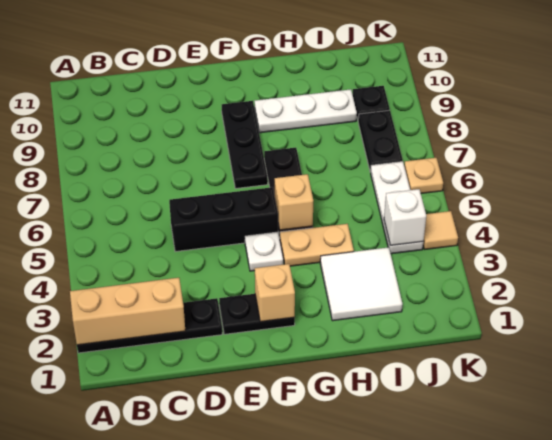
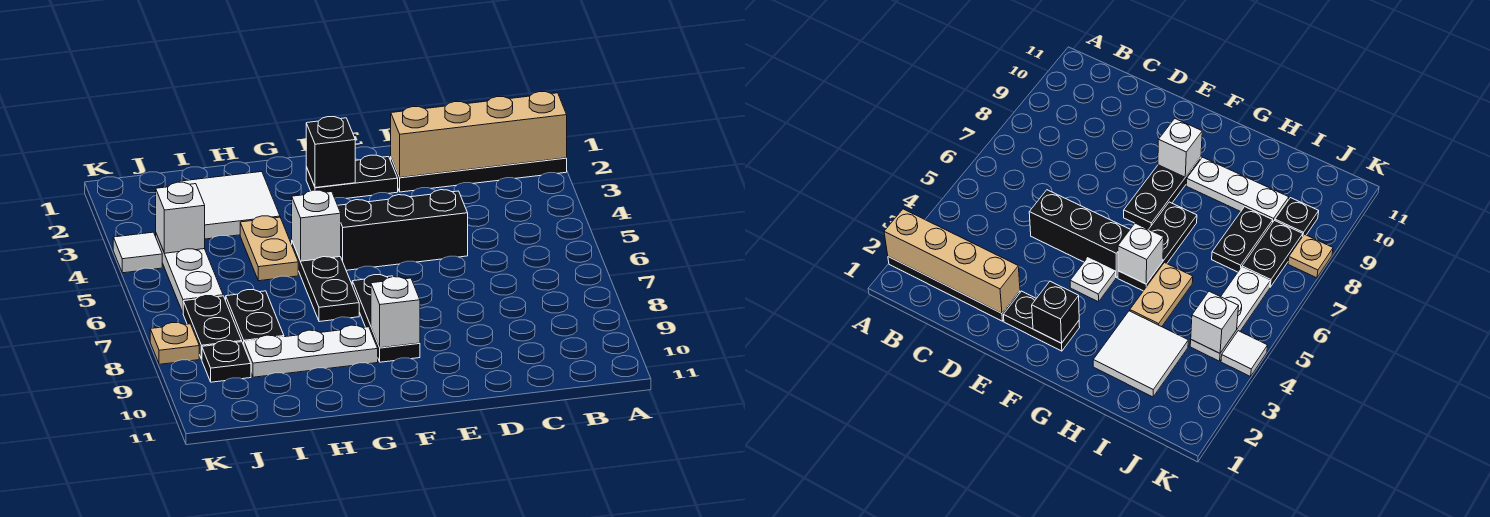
tan 1x3 brick [70,278,185,345] -> tan 1x4 brick [391,92,567,177]
tan 1x1 brick [255,264,295,322] -> black 1x1 brick [306,117,355,188]
none -> white 1x1 brick [371,277,420,348]
tan 1x2 plate [280,224,354,266] -> tan 1x2 plate turned to [240,216,298,281]
tan 1x1 brick [275,174,313,230] -> white 1x1 brick [292,190,341,261]
none -> black 1x2 plate [226,289,284,345]
tan 1x1 tile [423,211,458,249] -> white 1x1 tile [113,232,162,273]
tan 1x1 plate [404,158,443,193] -> tan 1x1 plate moved to [150,323,199,364]

